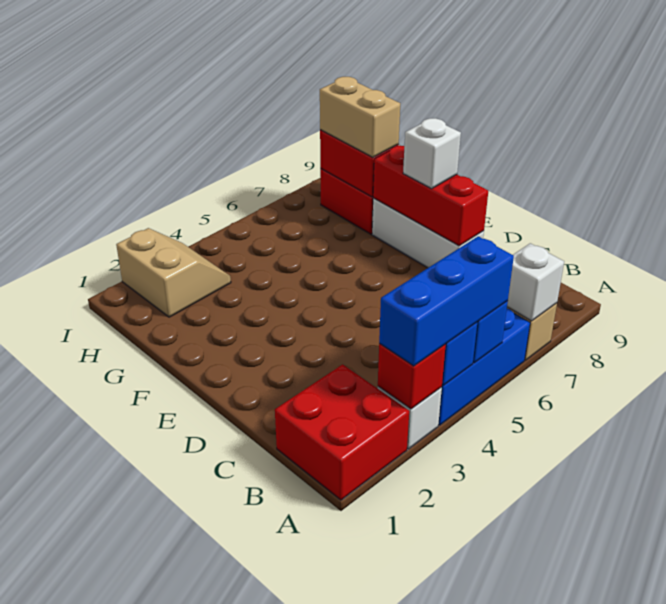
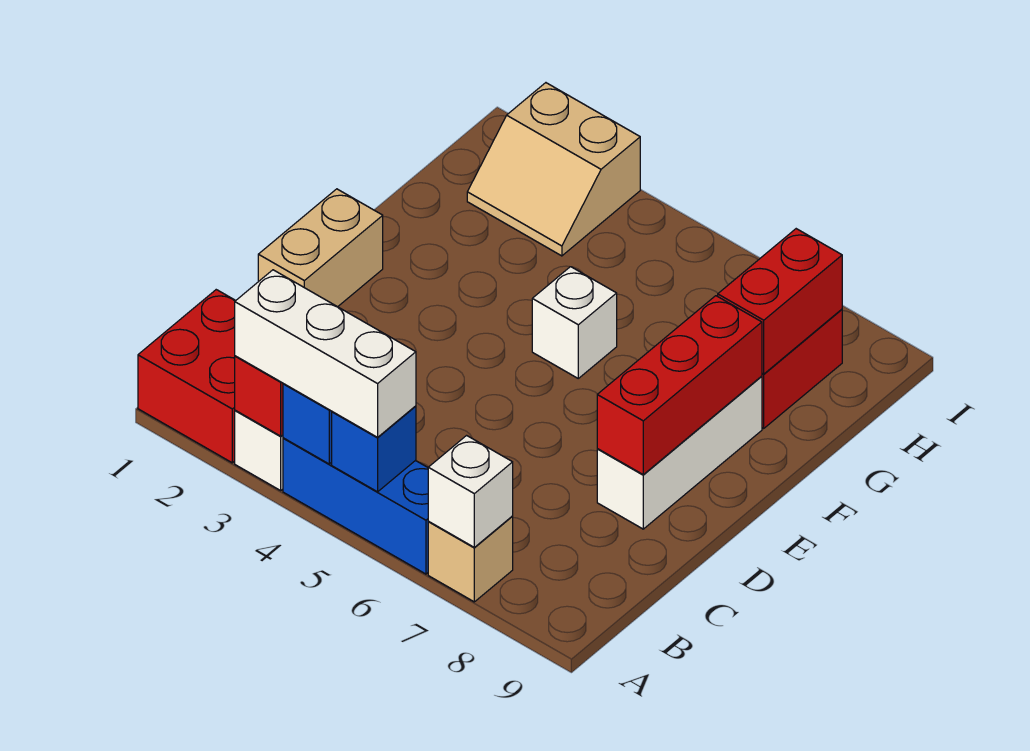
blue 1x3 brick [379,236,514,366] -> white 1x3 brick [235,270,416,437]
white 1x1 brick [403,118,461,189] -> white 1x1 brick moved to [532,267,617,378]
tan 1x2 brick [320,77,400,158] -> tan 1x2 brick moved to [258,189,383,307]
tan 2x2 slope [116,228,231,317] -> tan 2x2 slope turned to [467,83,640,256]

